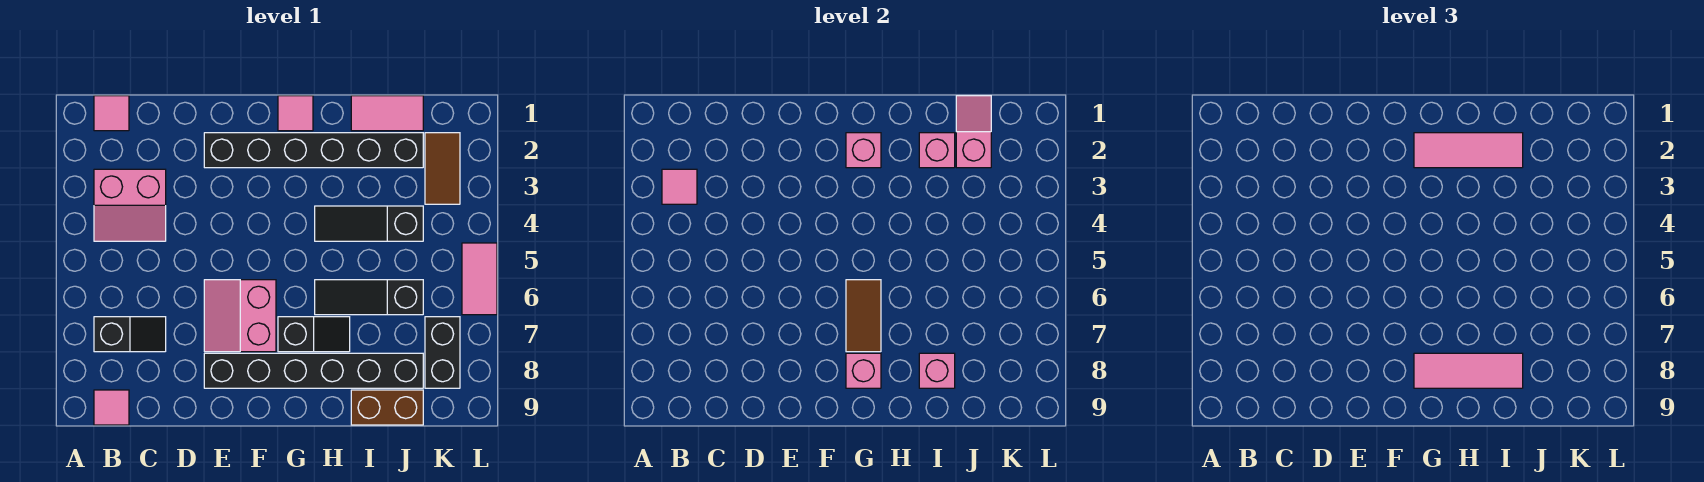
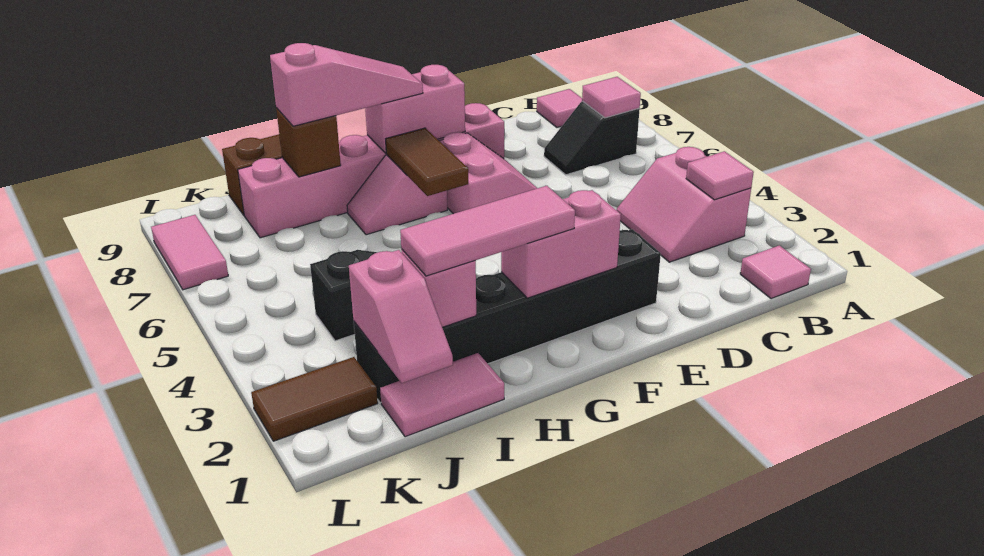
pink 2x2 slope [94,169,166,241] -> pink 2x2 slope turned to [616,147,751,262]
black 1x6 brick [204,353,423,388] -> pink 1x6 brick [238,103,504,238]
pink 1x1 tile [278,96,313,131] -> pink 1x1 tile moved to [582,77,641,118]
pink 1x1 brick [846,133,881,168] -> pink 1x2 brick [501,190,621,298]
black 1x2 slope [278,317,350,352] -> pink 1x2 slope [347,155,447,235]
pink 1x1 brick [846,353,881,388] -> pink 1x2 brick [365,65,465,153]
pink 1x3 tile [1414,353,1523,388] -> pink 1x3 slope [270,43,423,126]
black 1x3 slope [315,280,423,315] -> none
pink 1x1 brick [919,353,955,388] -> brown 1x1 brick [276,108,341,177]
brown 1x2 tile [425,133,460,204] -> brown 1x2 tile turned to [251,357,378,441]
black 1x2 brick [425,317,460,388] -> none
pink 1x2 tile [462,243,497,315] -> pink 1x2 tile moved to [151,215,228,290]

